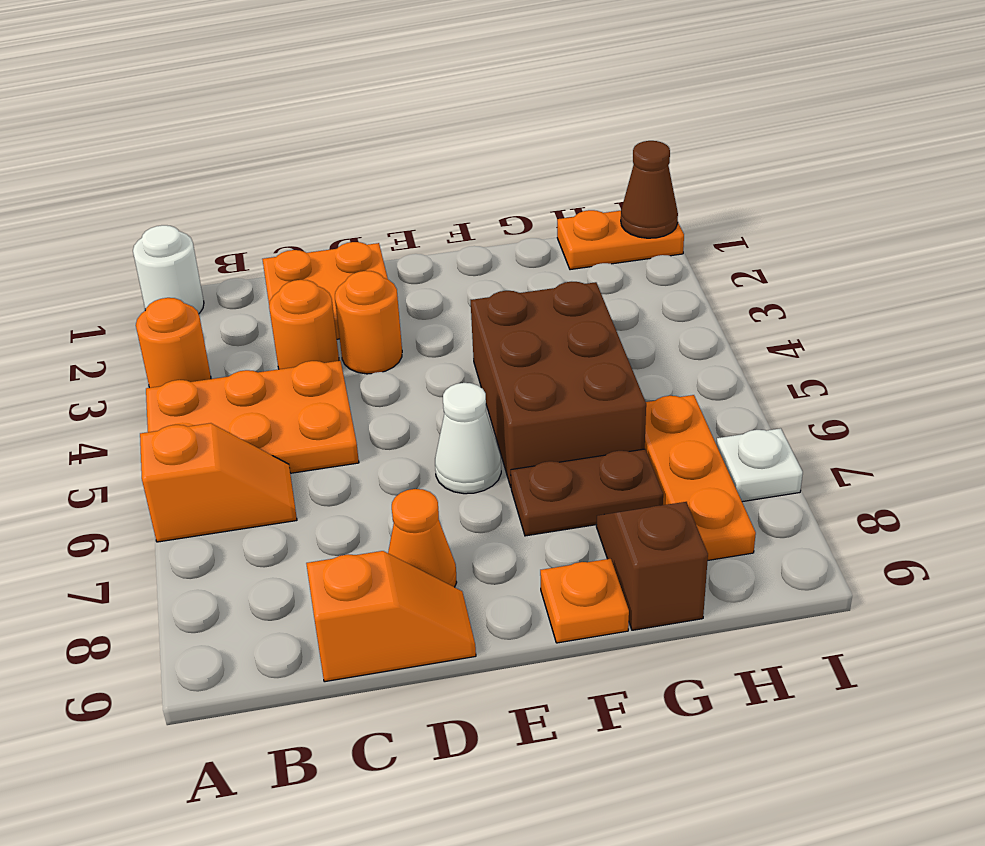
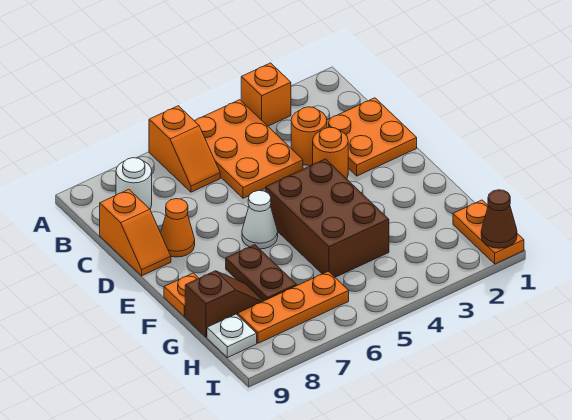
white 1x1 round brick [133,225,204,314] -> white 1x1 round brick moved to [116,158,152,209]
orange 1x1 round brick [136,298,211,388] -> orange 1x1 brick [241,63,291,126]
brown 2x3 brick [471,282,646,487] -> brown 2x3 brick turned to [266,159,389,277]
white 1x1 plate [716,428,803,502] -> white 1x1 plate moved to [207,314,257,358]

